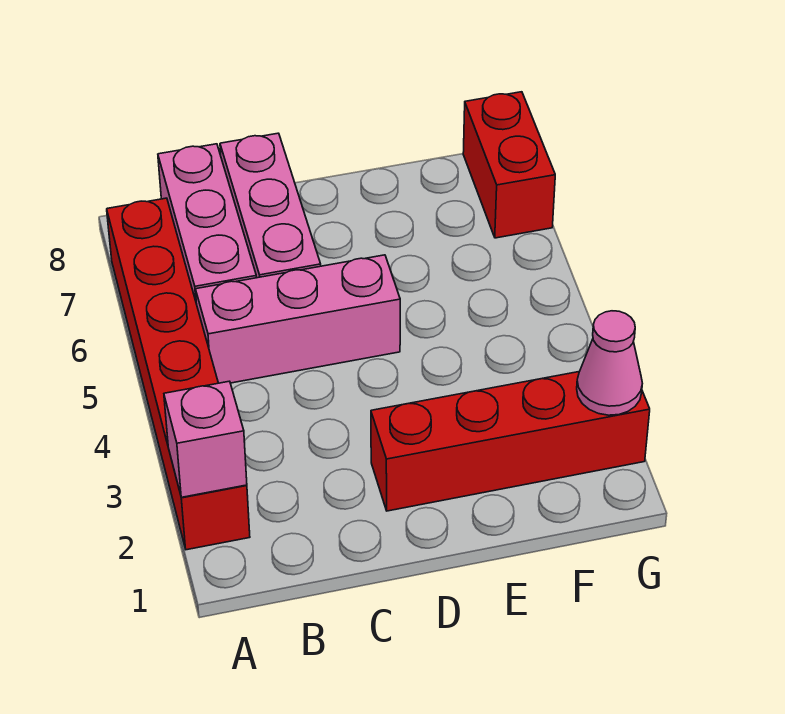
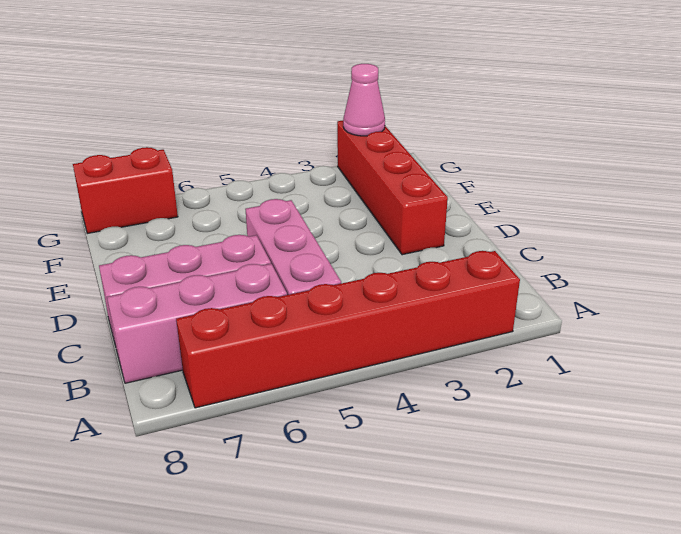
pink 1x1 brick [164,381,247,497] -> none

